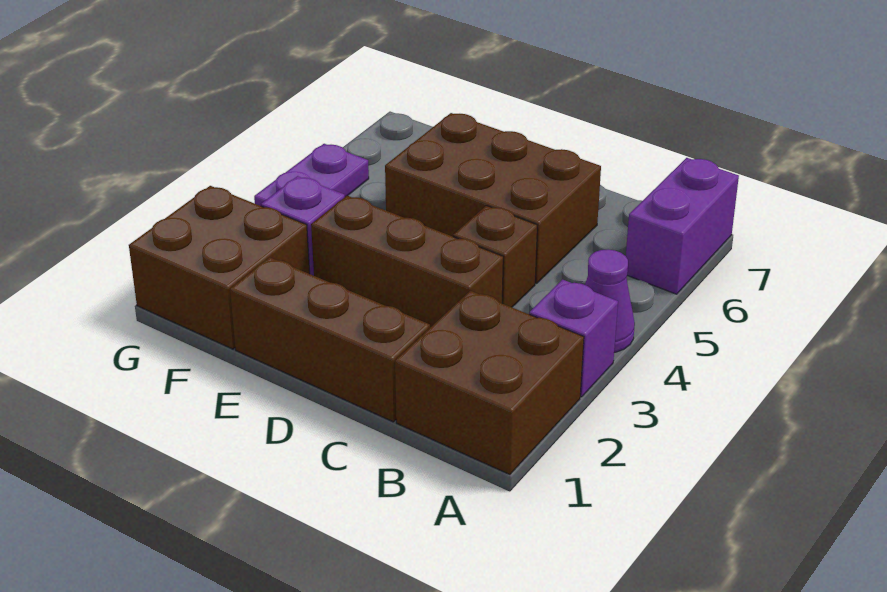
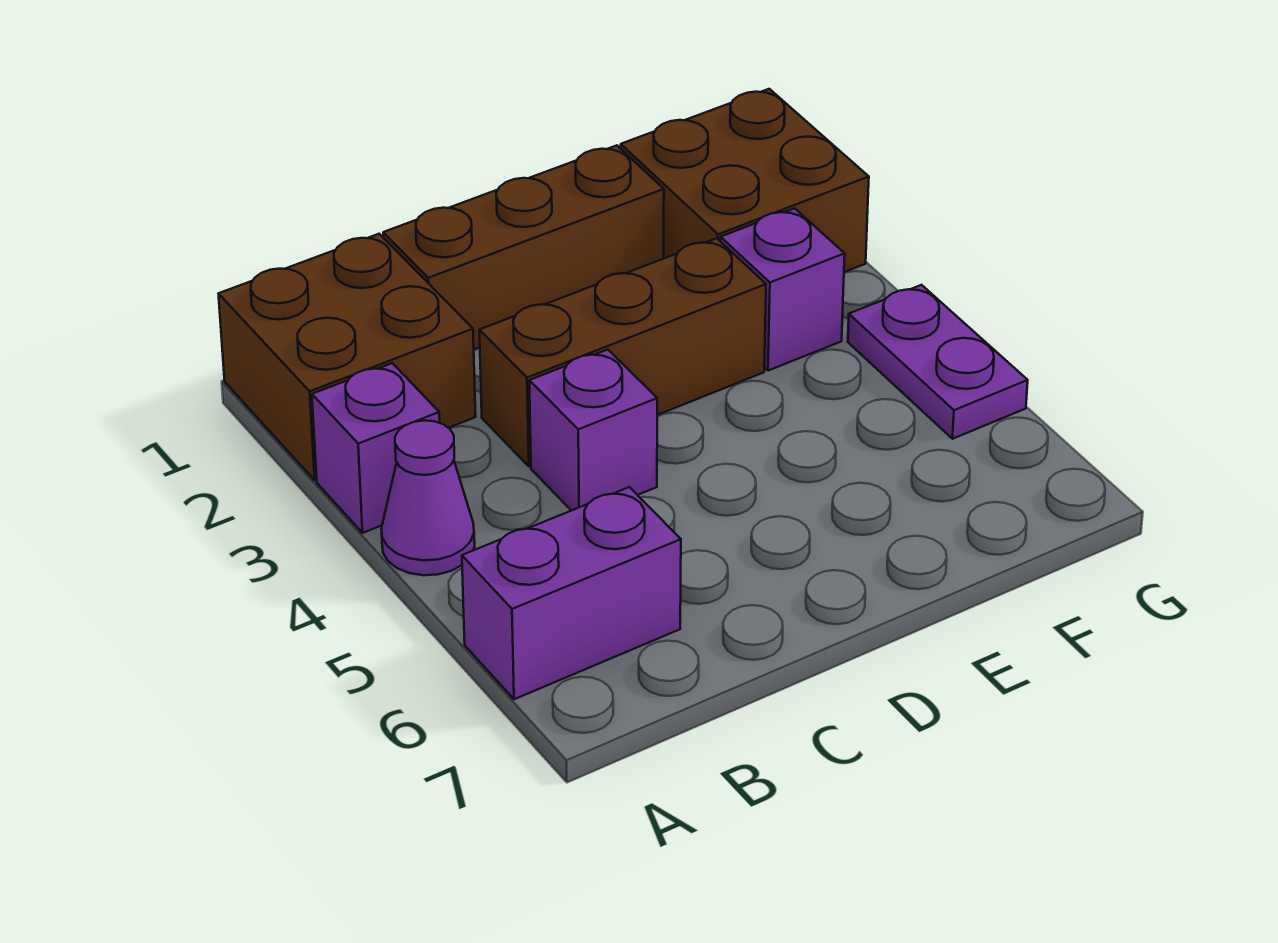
purple 1x2 brick [626,158,739,294] -> purple 1x2 brick turned to [462,487,681,699]
brown 1x1 brick [453,206,537,307] -> purple 1x1 brick [529,350,657,511]
brown 2x3 brick [385,113,601,284] -> none

